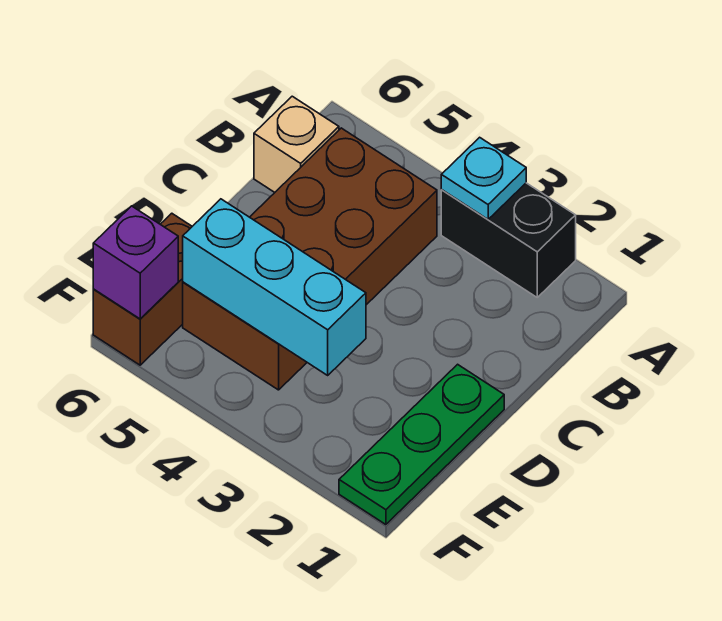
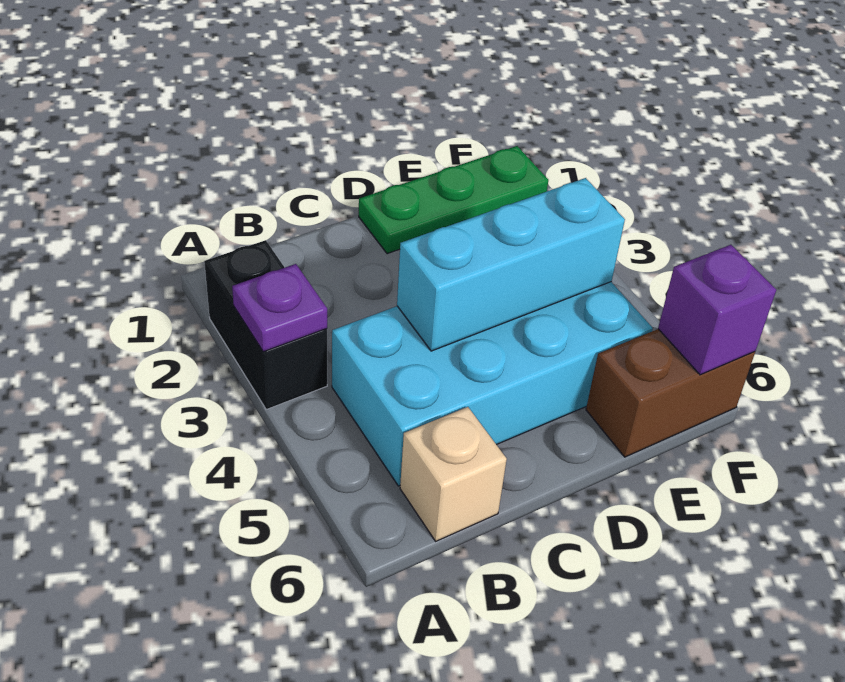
cyan 1x1 plate [441,137,526,219] -> purple 1x1 plate [232,264,327,352]
brown 2x4 brick [183,128,437,390] -> cyan 2x4 brick [332,282,653,486]
cyan 1x3 brick [183,199,366,375] -> cyan 1x3 brick turned to [397,178,625,351]

